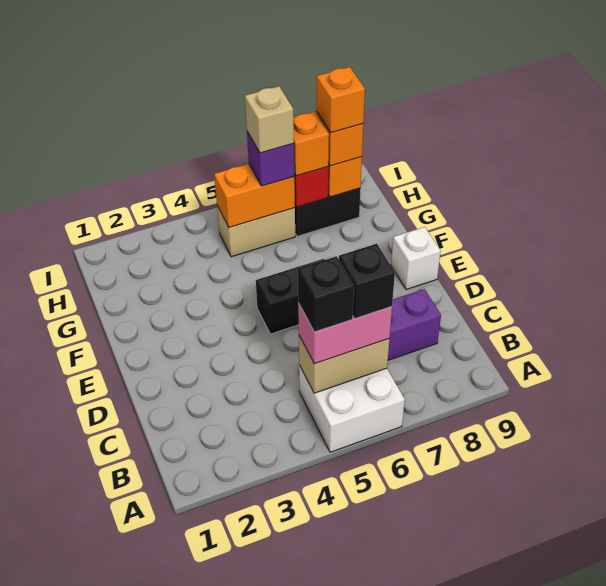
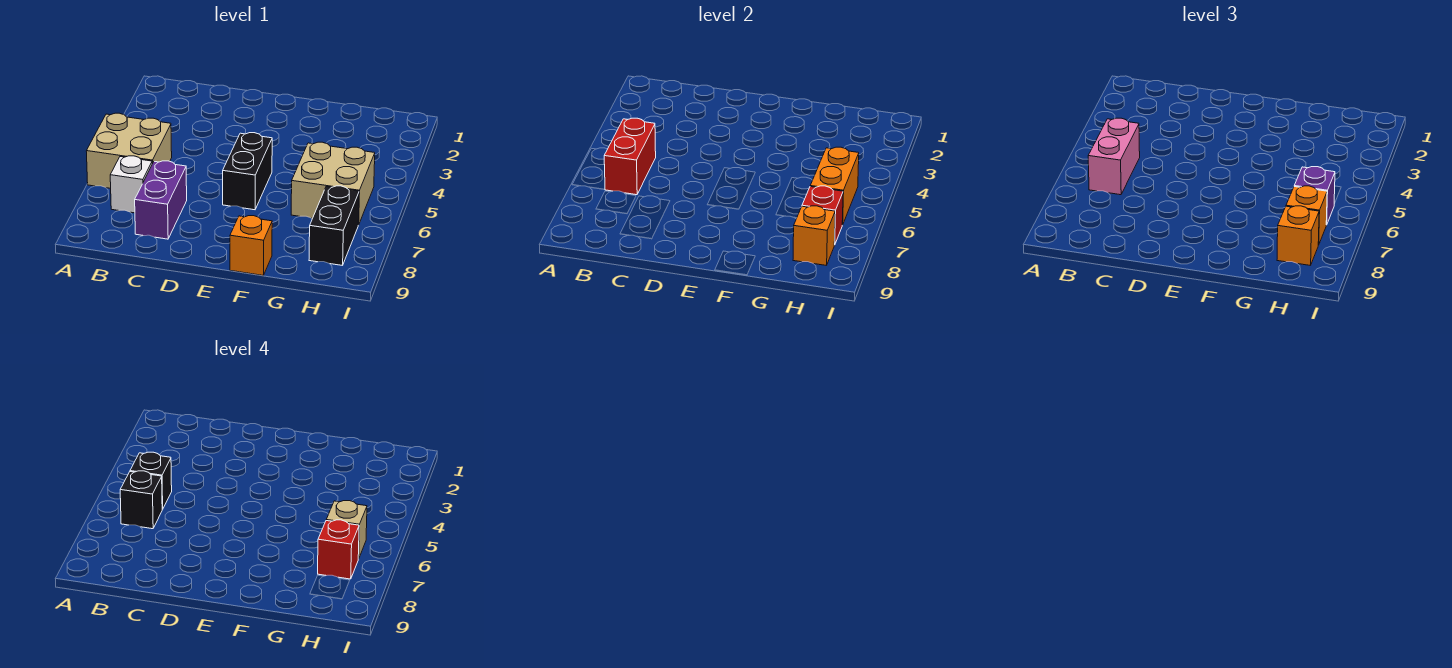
white 2x2 brick [299,365,405,452] -> tan 2x2 brick [86,113,172,188]
tan 1x2 brick [299,336,389,393] -> red 1x2 brick [604,118,656,195]
white 1x1 brick [391,227,441,290] -> white 1x1 brick moved to [110,156,152,213]
tan 1x2 brick [217,206,295,257] -> tan 2x2 brick [291,142,375,225]
none -> red 1x1 brick [318,520,359,579]
orange 1x1 brick [316,67,365,133] -> orange 1x1 brick moved to [230,216,272,275]

